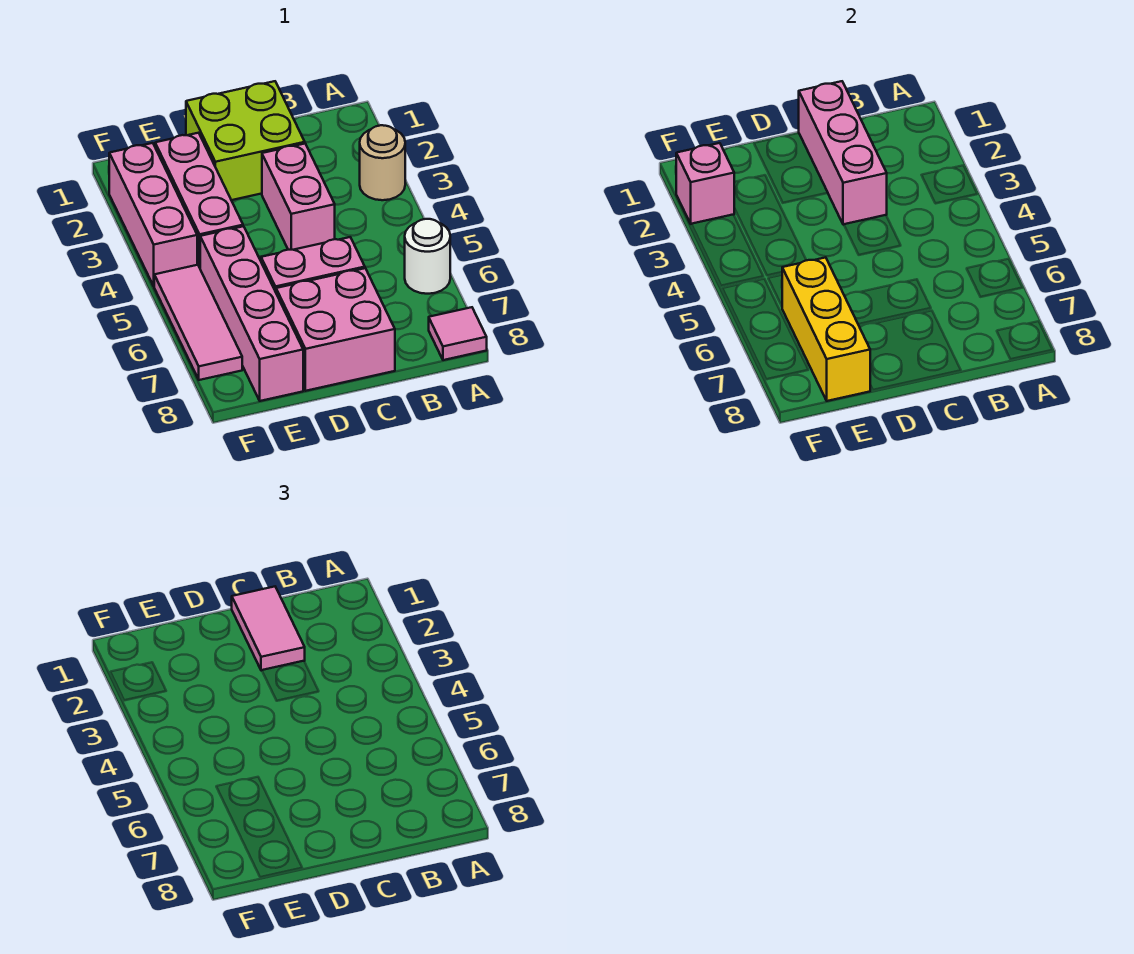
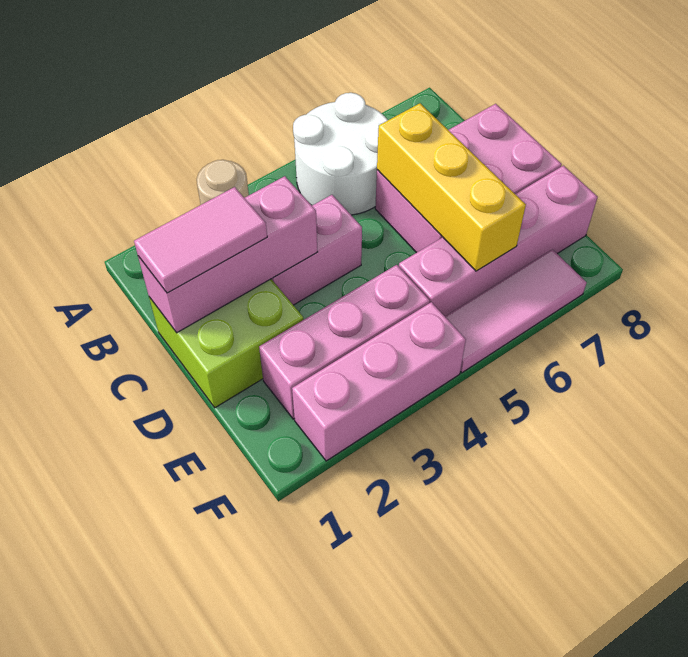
white 1x1 round brick [405,219,450,294] -> white 2x2 round brick [293,93,388,215]
pink 1x1 tile [429,307,487,360] -> none
yellow 1x3 brick [782,257,871,401] -> yellow 1x3 brick turned to [377,103,526,271]
pink 1x1 brick [676,143,735,224] -> none

